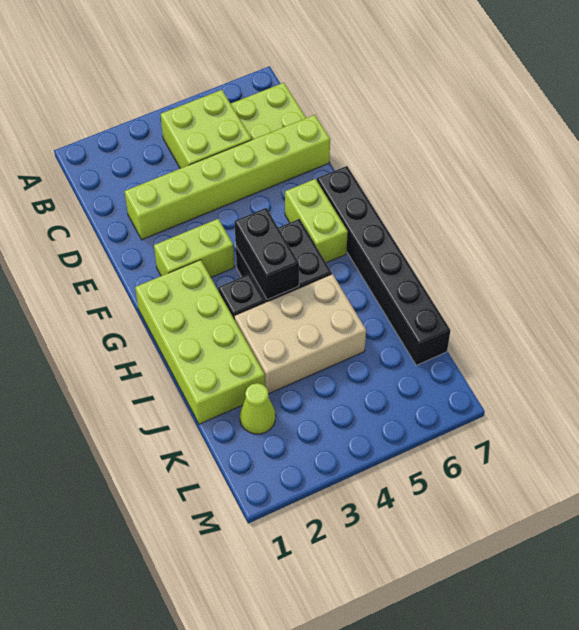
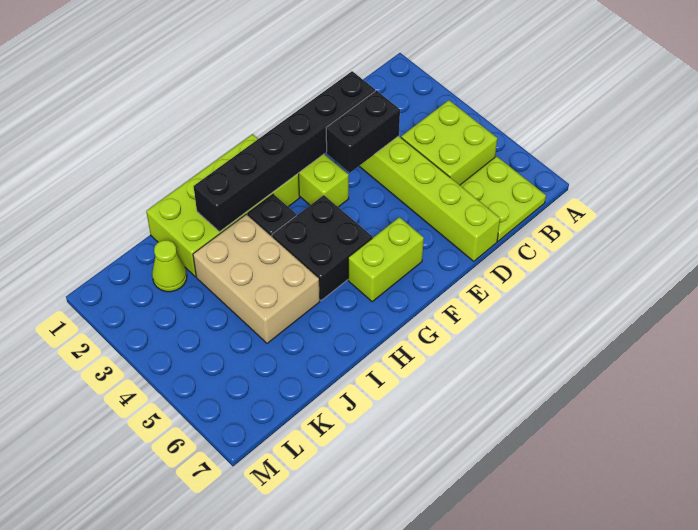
black 1x6 brick [317,166,451,365] -> black 1x6 brick moved to [193,71,375,232]
black 1x2 brick [234,208,299,300] -> black 1x2 brick moved to [326,91,400,173]

